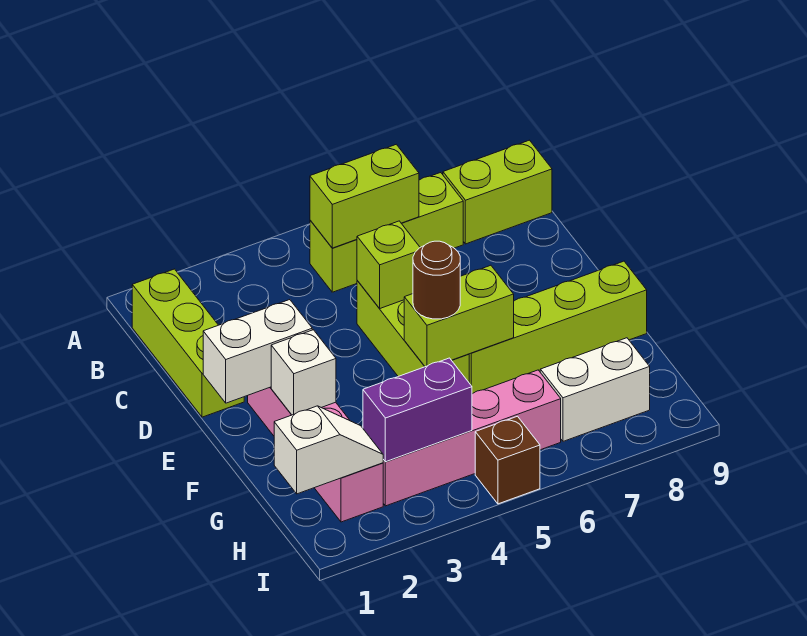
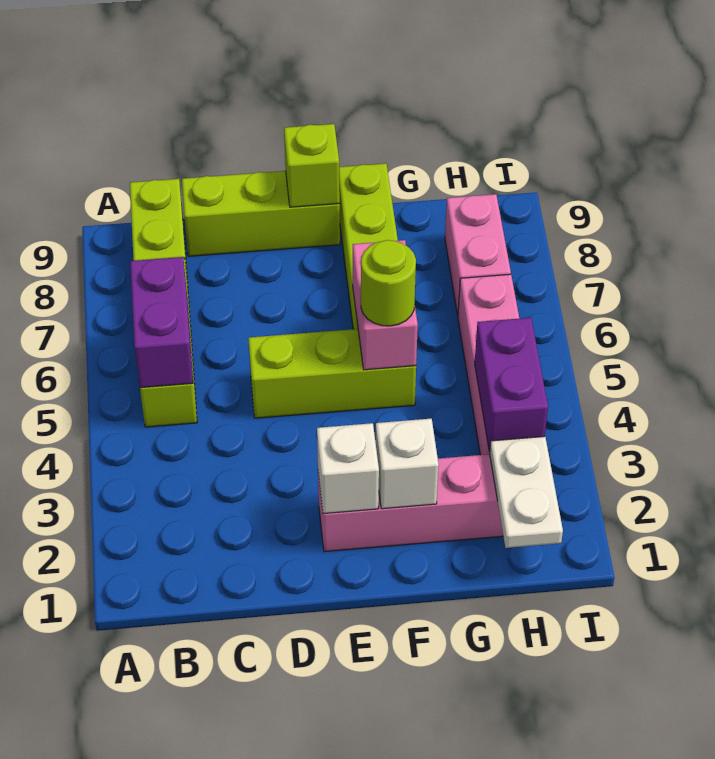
lime 1x3 brick [132,269,244,417] -> lime 1x3 brick moved to [182,171,340,256]
lime 1x2 brick [310,144,419,248] -> purple 1x2 brick [130,257,193,388]
lime 1x1 brick [357,221,420,308] -> lime 1x1 brick moved to [284,124,340,207]
white 1x2 brick [203,300,312,403] -> white 1x1 brick [317,423,379,514]
lime 1x2 brick [404,265,514,367] -> pink 1x2 brick [353,240,418,370]
brown 1x1 round brick [413,241,460,319] -> lime 1x1 round brick [361,240,416,326]
white 1x2 slope [274,406,383,494] -> white 1x2 plate [490,436,563,548]
white 1x2 brick [540,338,650,441] -> pink 1x2 brick [445,194,511,315]
brown 1x1 brick [475,416,540,504] -> none

